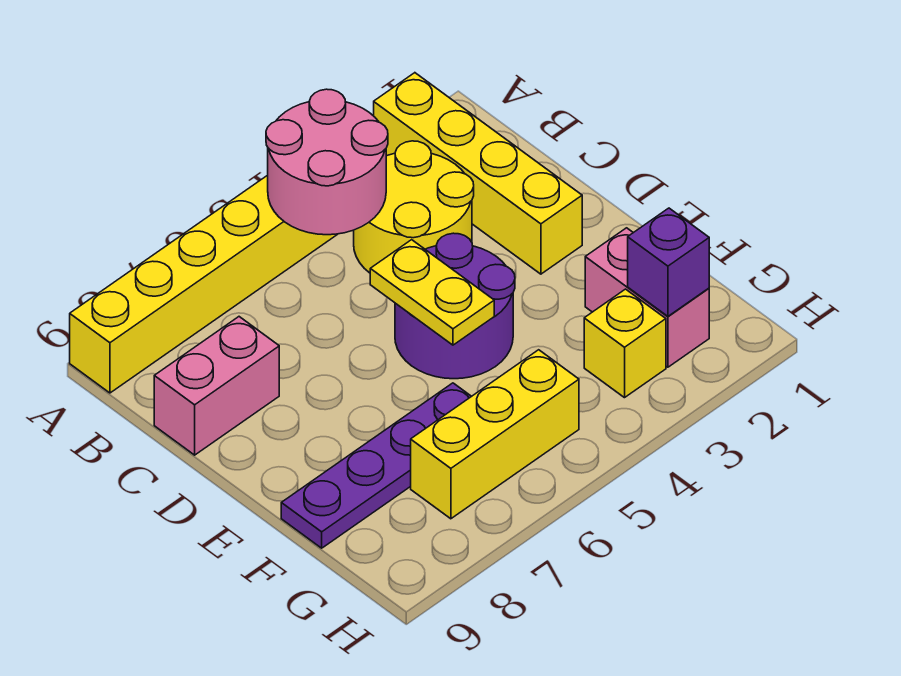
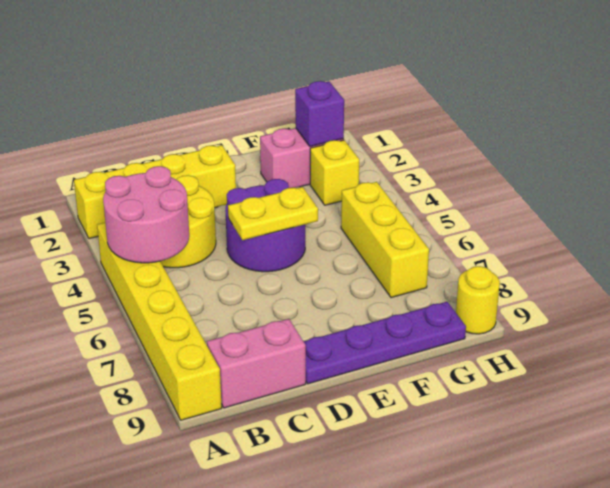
pink 1x2 brick [154,317,279,455] -> pink 1x2 brick turned to [207,319,306,408]
purple 1x4 plate [281,383,471,548] -> purple 1x4 plate turned to [304,302,466,384]
none -> yellow 1x1 round brick [456,266,500,334]

